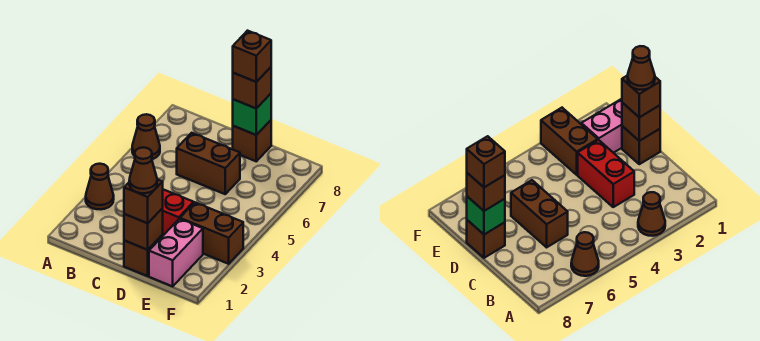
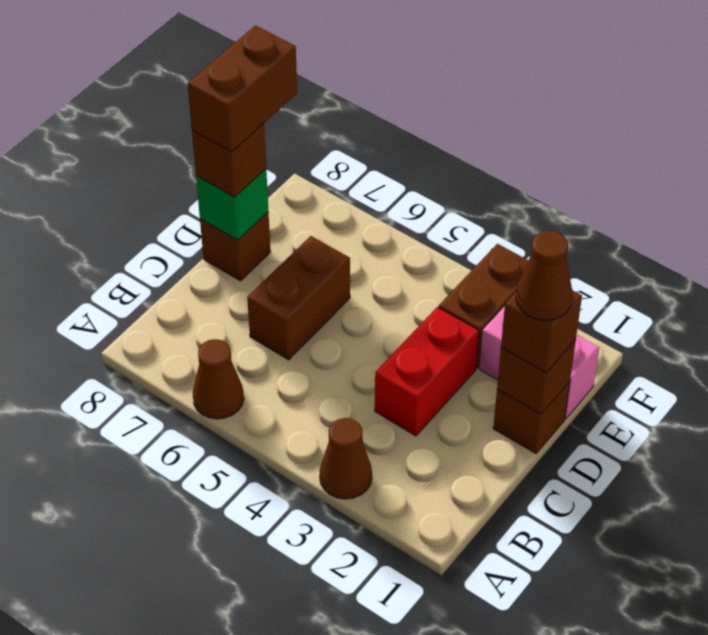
brown 1x1 brick [233,31,271,82] -> brown 1x2 brick [188,25,297,152]

